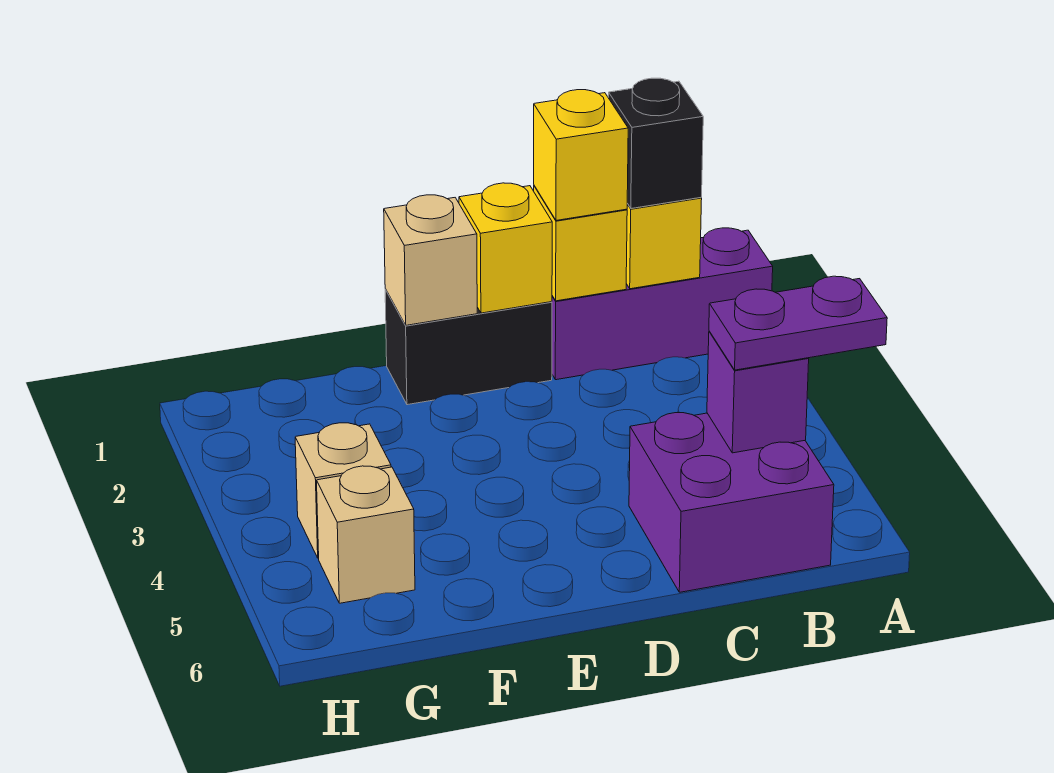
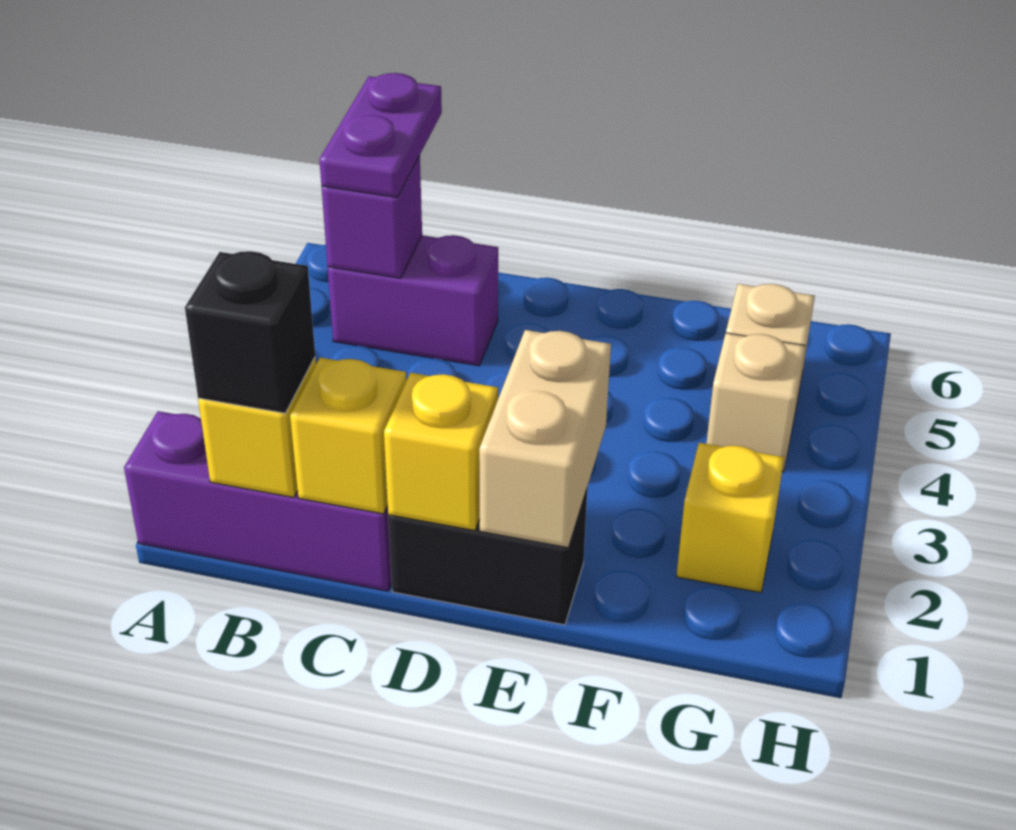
purple 1x2 plate [709,276,887,370] -> purple 1x2 plate turned to [319,73,442,198]
purple 2x2 brick [629,413,834,592] -> purple 1x2 brick [328,235,498,366]
yellow 1x1 brick [534,90,628,220] -> yellow 1x1 brick moved to [676,443,784,593]
tan 1x1 brick [384,195,477,325] -> tan 1x2 brick [479,330,611,548]

